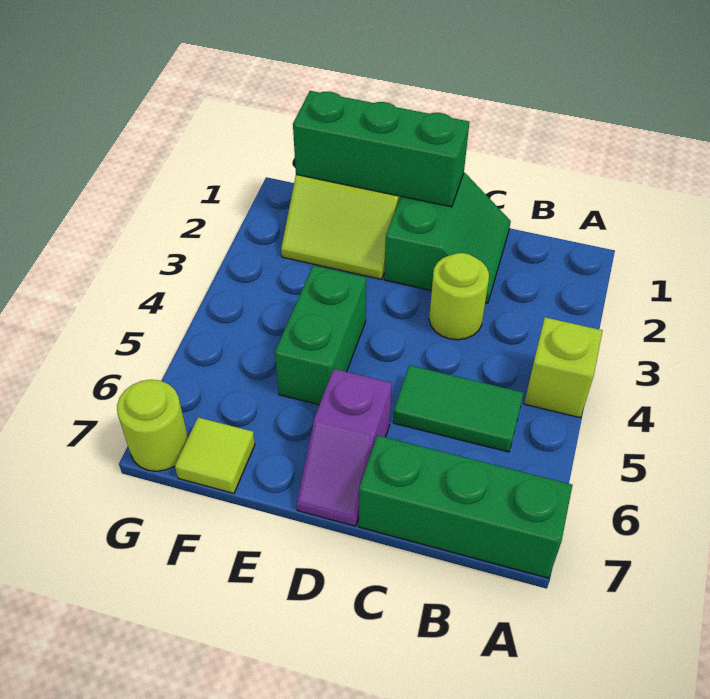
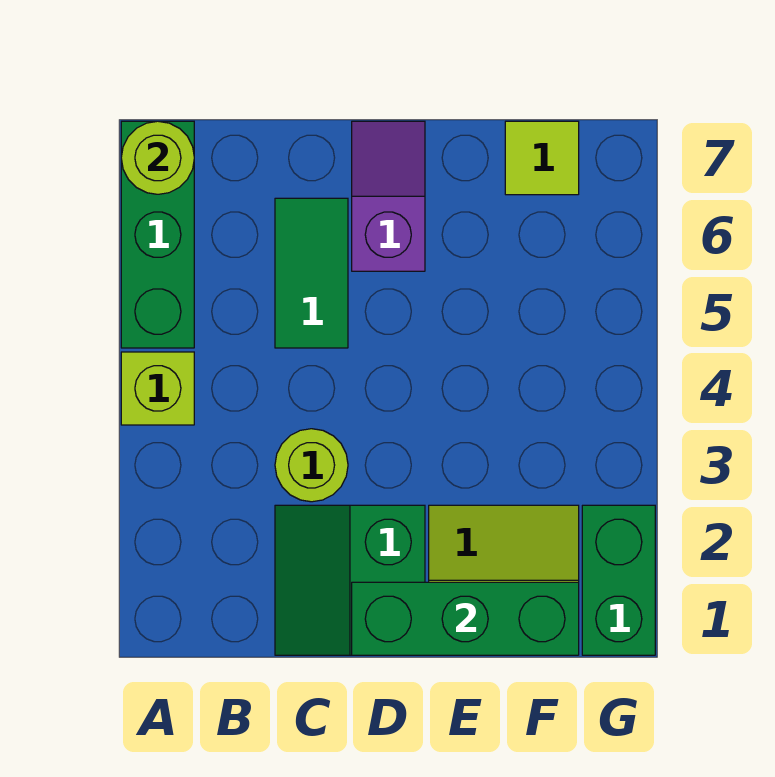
green 1x3 brick [359,435,572,578] -> green 1x3 brick turned to [121,121,194,348]
green 1x2 tile [393,365,523,452] -> green 1x2 tile turned to [275,198,348,348]
green 1x2 brick [275,265,366,405] -> green 1x2 brick moved to [582,505,655,655]
lime 1x1 round brick [117,380,188,471] -> lime 1x1 round brick moved to [121,121,194,194]

